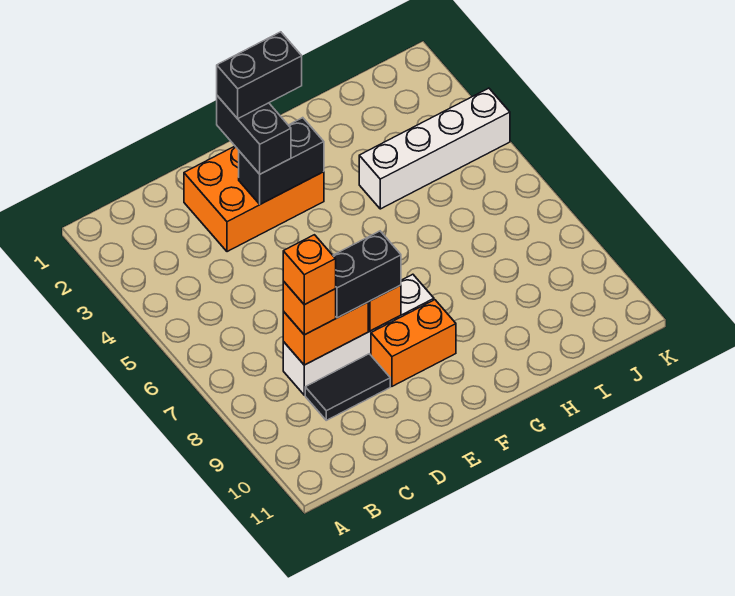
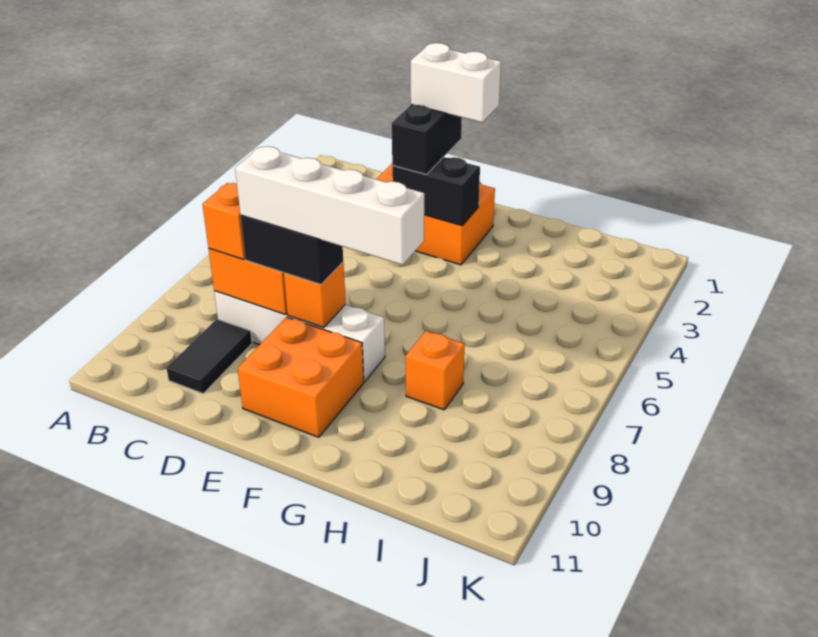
orange 1x1 brick [283,235,336,305] -> orange 1x1 brick moved to [406,331,464,410]
black 1x2 tile [305,354,390,420] -> black 1x2 tile turned to [167,319,252,393]
black 1x2 brick [217,32,302,119] -> white 1x2 brick [411,43,501,122]
orange 1x2 brick [371,300,456,386] -> orange 2x2 brick [238,317,364,437]
white 1x4 brick [359,88,510,209] -> white 1x4 brick moved to [235,146,424,265]

